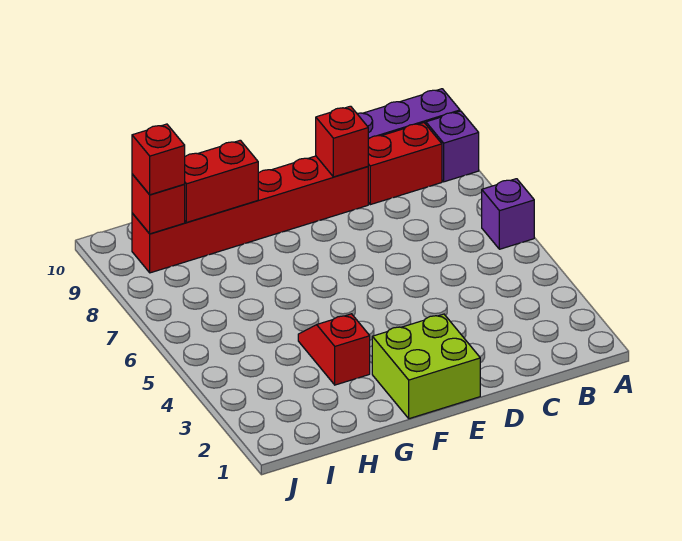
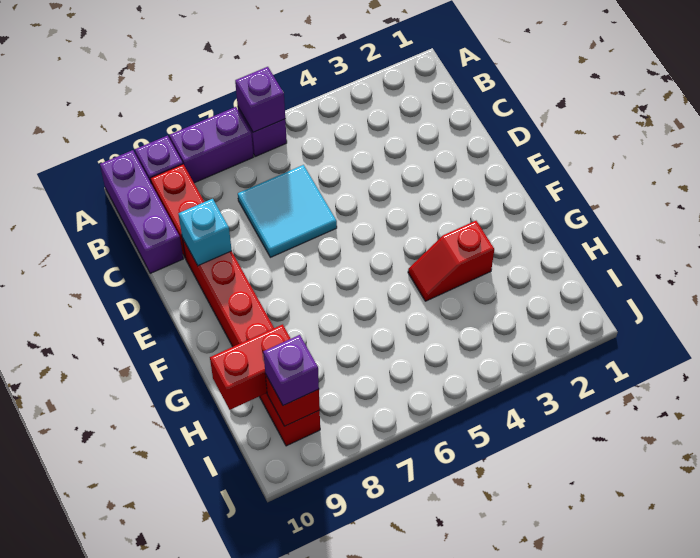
none -> purple 1x1 brick [235,67,285,132]
none -> purple 1x2 brick [169,107,253,183]
none -> cyan 2x2 tile [238,165,337,257]
red 1x1 brick [316,106,368,177] -> cyan 1x1 brick [178,199,232,266]
lime 2x2 brick [372,314,480,419] -> none
red 1x2 brick [184,140,258,222] -> red 1x2 brick turned to [210,324,291,410]
red 1x1 brick [132,124,185,195] -> purple 1x1 brick [263,335,319,406]

